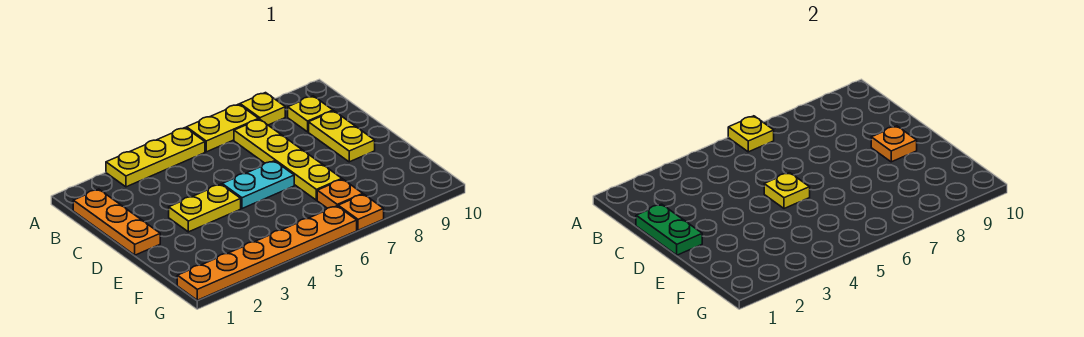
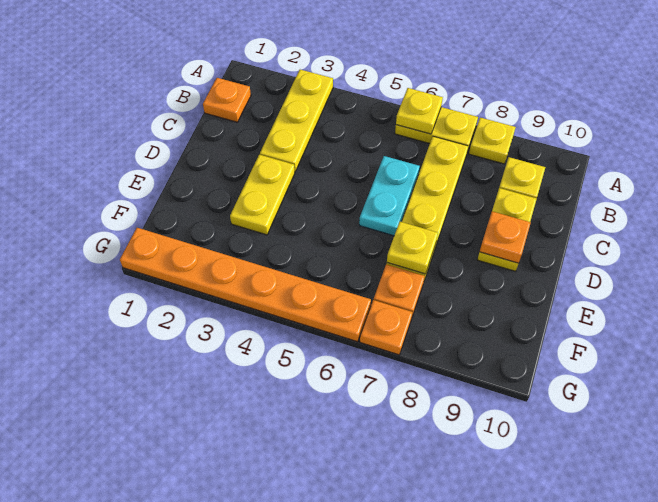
yellow 1x3 plate [106,128,205,187] -> yellow 1x3 plate turned to [260,70,333,172]
orange 1x3 plate [73,189,160,255] -> orange 1x1 plate [203,78,251,122]
green 1x2 plate [636,204,702,255] -> none
yellow 1x2 plate [169,184,241,232] -> yellow 1x2 plate turned to [230,155,295,235]
cyan 1x2 plate [222,161,294,209] -> cyan 1x2 plate turned to [359,156,420,236]
yellow 1x1 plate [764,173,810,209] -> yellow 1x1 plate moved to [387,222,438,274]

